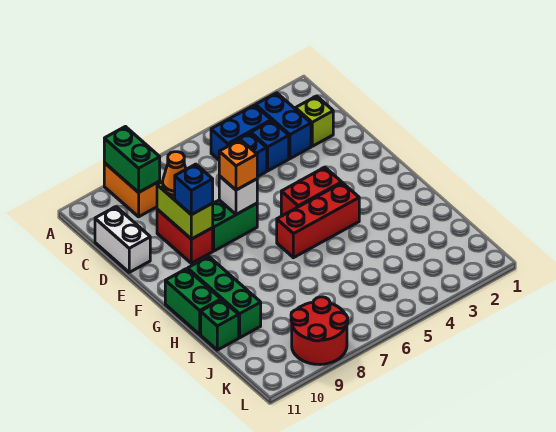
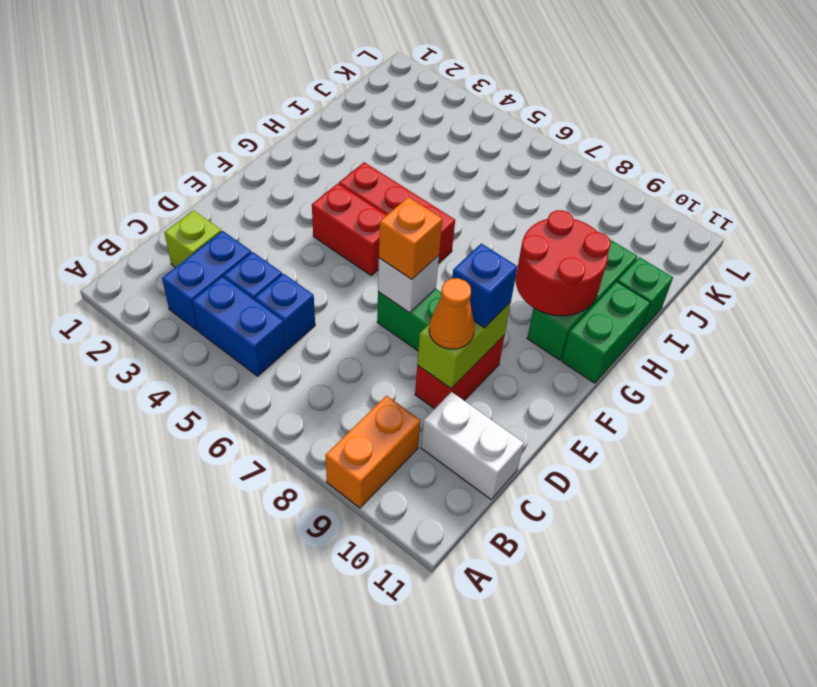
green 1x2 brick [104,127,160,193] -> none
white 1x2 brick [95,207,150,272] -> white 1x2 brick turned to [421,392,524,499]
red 2x2 round brick [291,297,348,365] -> red 2x2 round brick moved to [516,210,611,316]

